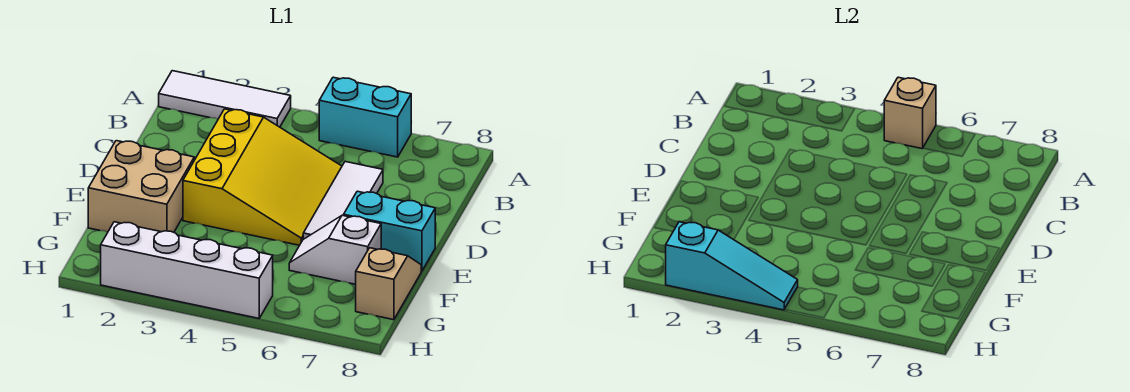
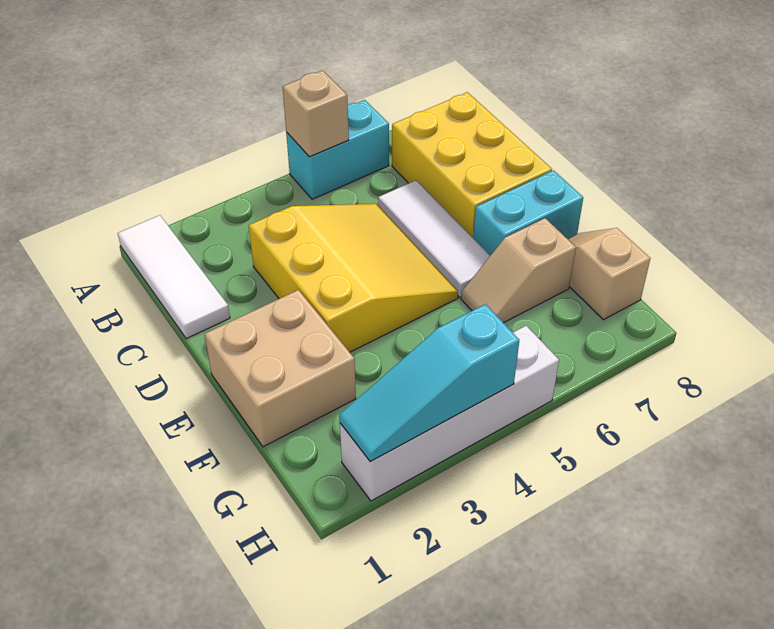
white 1x3 tile [159,71,291,127] -> white 1x3 tile turned to [118,215,230,339]
none -> yellow 2x3 brick [392,92,552,237]
white 1x2 slope [289,215,381,284] -> tan 1x2 slope [461,218,576,323]
cyan 1x3 slope [666,222,798,310] -> cyan 1x3 slope turned to [339,304,519,462]

